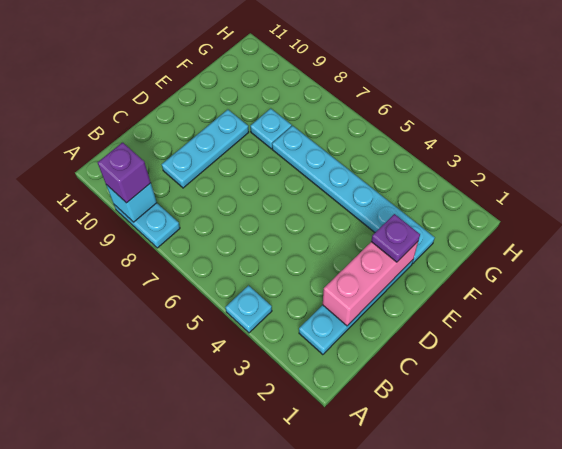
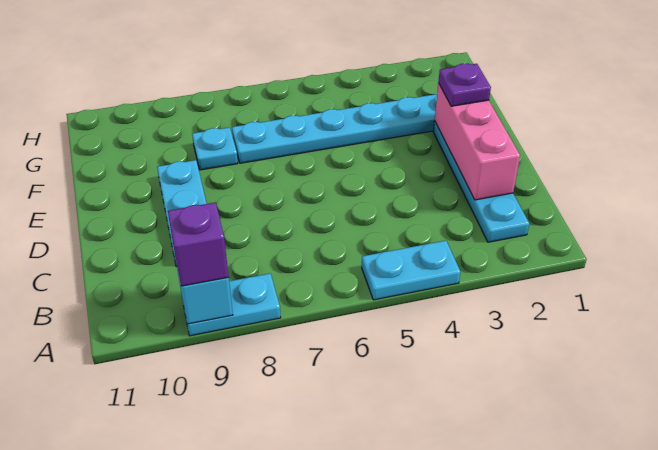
cyan 1x1 plate [225,286,272,333] -> cyan 1x2 plate [362,241,460,300]

